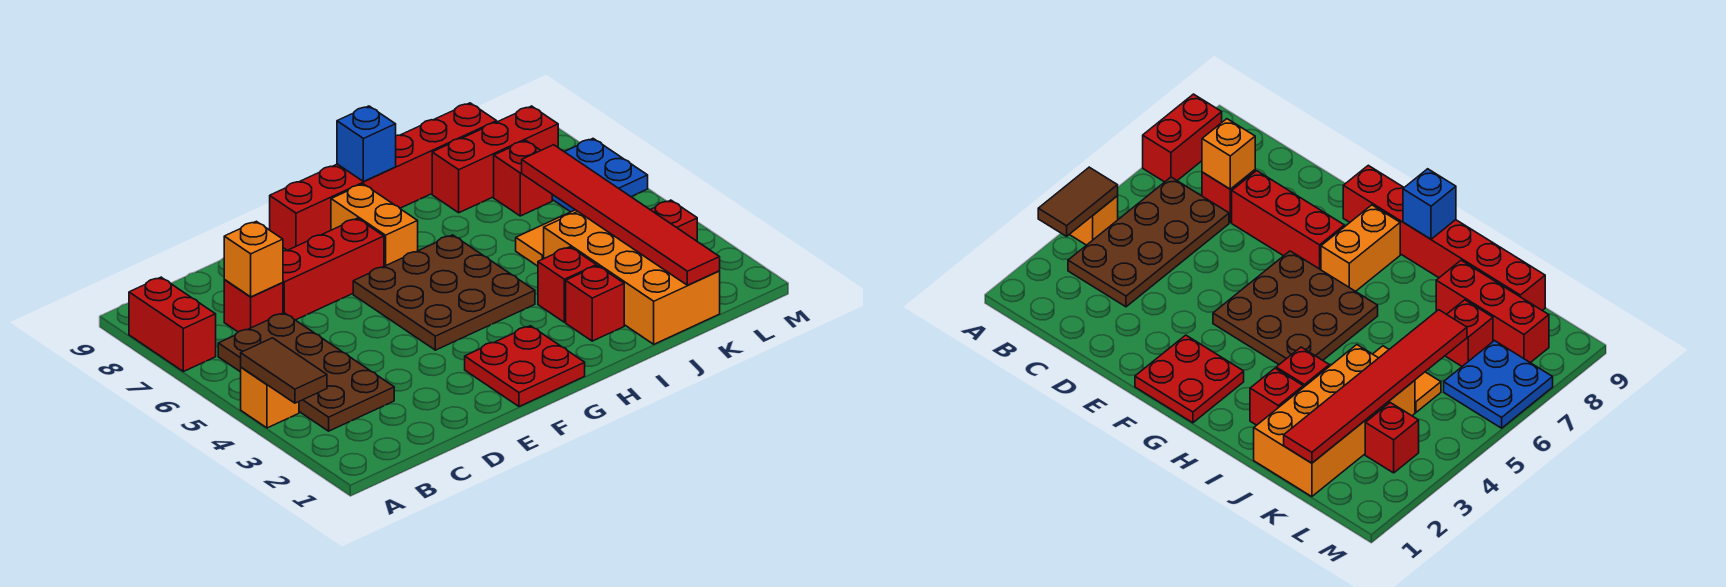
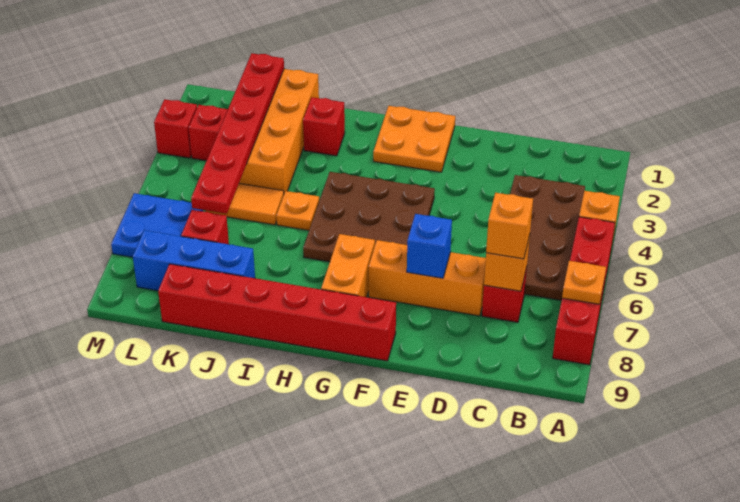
brown 1x2 tile [241,338,327,403] -> none
red 1x2 brick [129,277,216,372] -> red 1x4 brick [553,217,615,365]
none -> orange 1x1 plate [562,261,606,304]
none -> orange 1x1 brick [486,193,533,259]
red 1x3 brick [283,218,384,320] -> orange 1x3 brick [369,240,486,316]
red 2x2 plate [465,326,585,407] -> orange 2x2 plate [373,106,455,172]
blue 1x1 brick [337,106,396,182] -> blue 1x1 brick moved to [407,214,452,278]
red 1x1 brick [538,247,596,322] -> red 1x1 brick moved to [154,99,197,158]
none -> orange 1x1 plate [276,191,319,230]
red 1x3 brick [432,106,558,213] -> blue 1x3 brick [133,230,255,291]
red 1x6 tile [522,145,720,285] -> red 1x6 plate [191,53,284,214]

